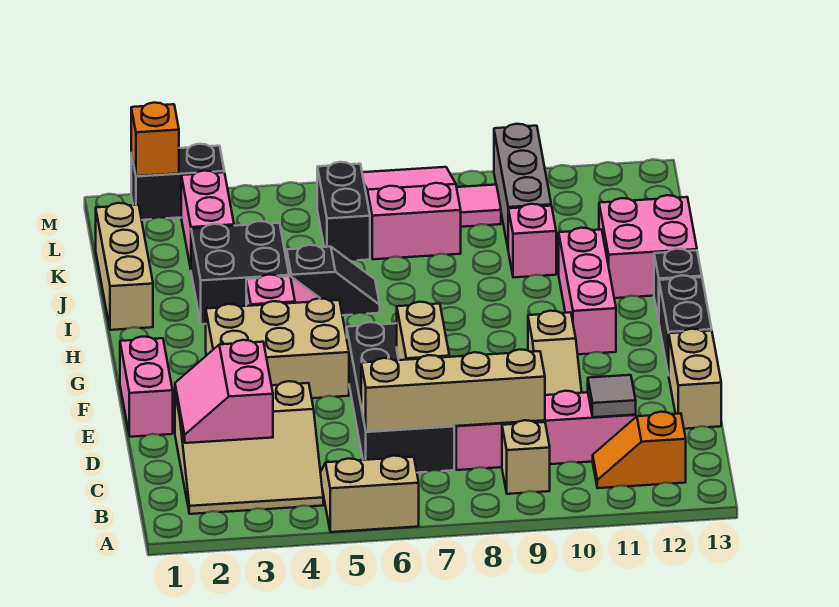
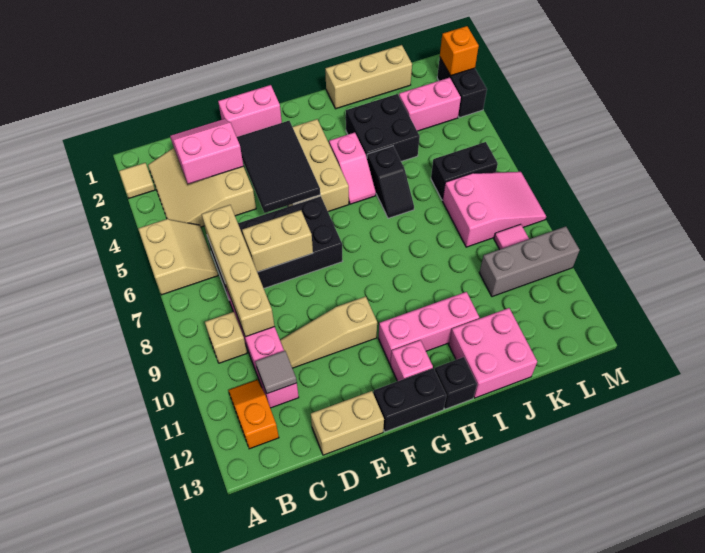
none -> tan 1x1 tile [119,163,155,198]
none -> black 2x3 tile [237,121,320,213]
pink 1x1 brick [508,204,556,278] -> pink 1x1 brick moved to [391,340,433,381]

